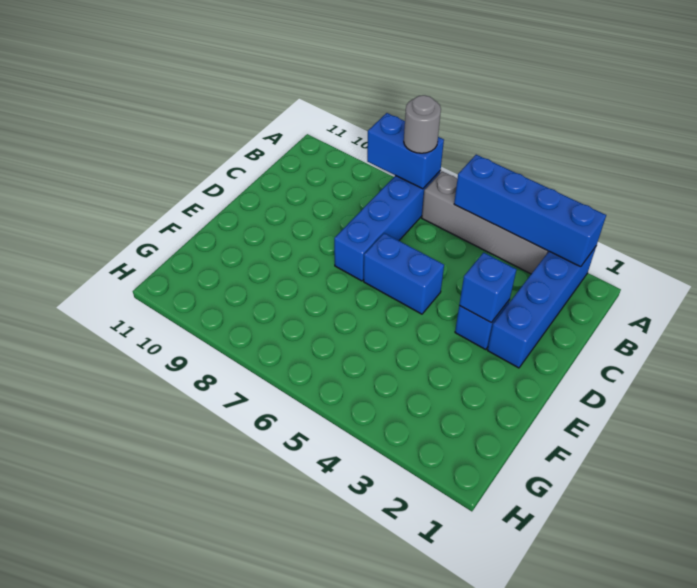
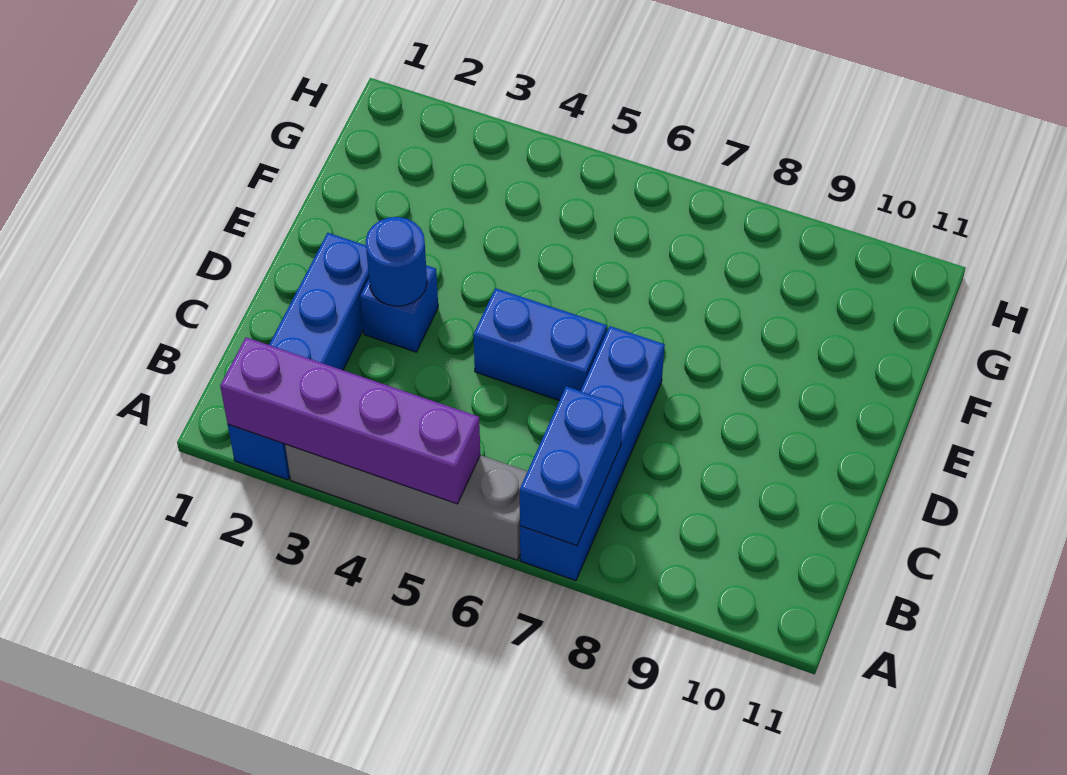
blue 1x4 brick [454,155,606,267] -> purple 1x4 brick [220,337,480,504]
blue 1x2 brick [367,113,444,189] -> blue 1x2 brick turned to [520,386,623,546]
grey 1x1 round brick [404,95,441,153] -> none
blue 1x1 brick [459,253,516,322] -> blue 1x1 round brick [366,217,427,306]

